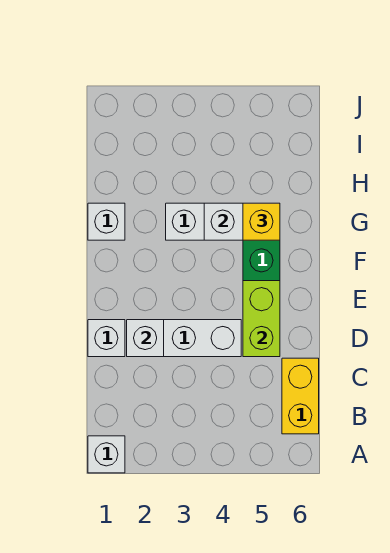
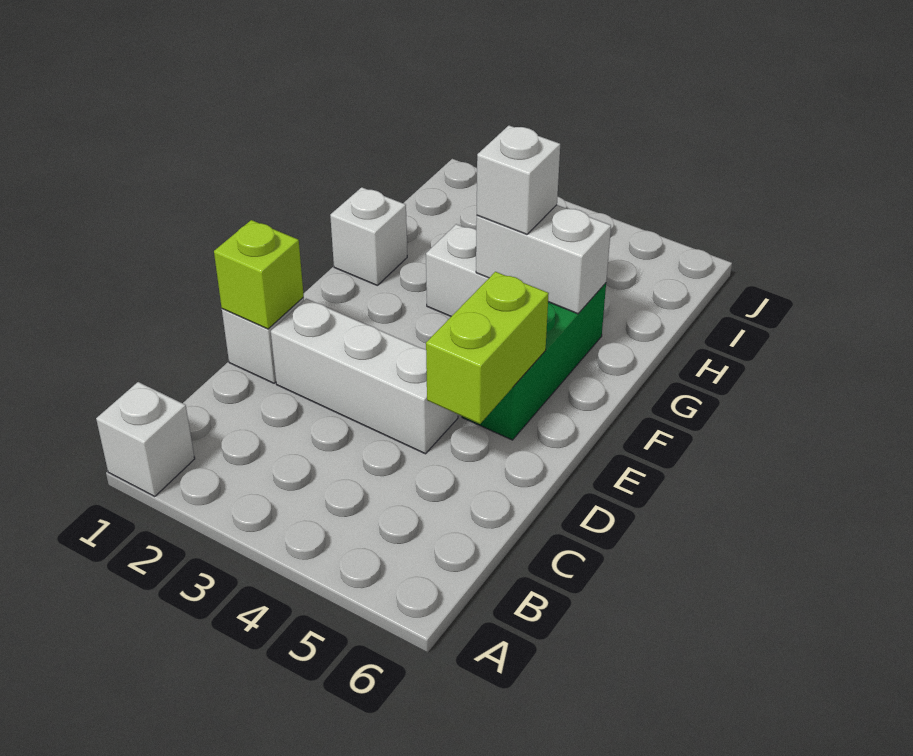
yellow 1x2 brick [282,358,319,434] -> none
none -> lime 1x1 brick [214,220,304,329]
white 1x1 brick [127,320,164,357] -> white 1x1 brick moved to [477,126,560,234]
yellow 1x1 brick [243,203,280,240] -> none

